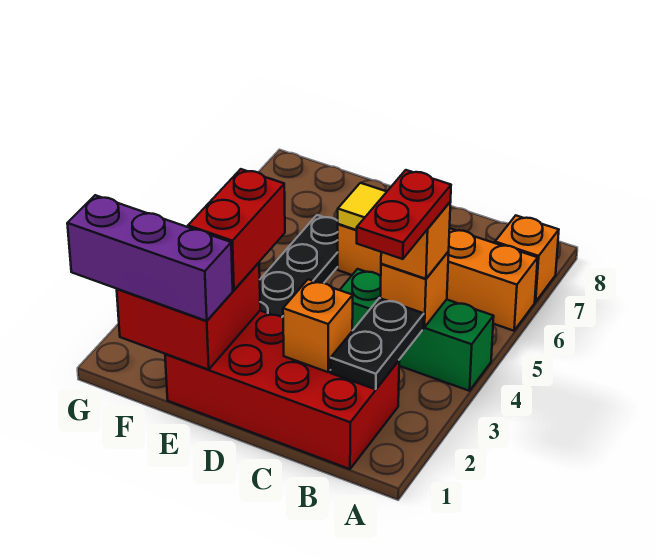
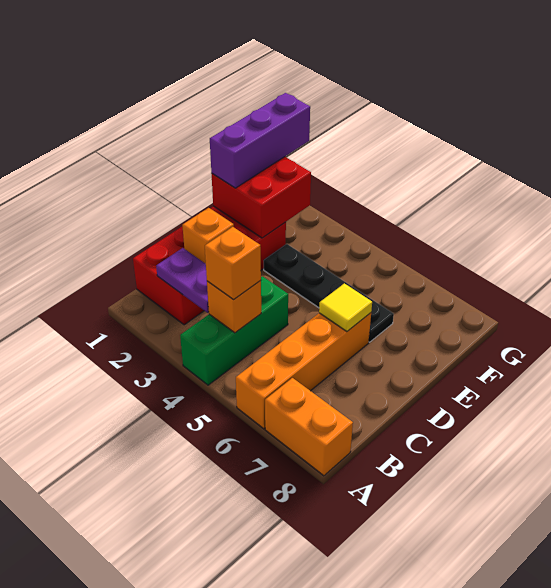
orange 1x1 brick [495,216,559,302] -> orange 1x2 brick [265,378,353,476]
black 1x2 plate [331,298,424,389] -> purple 1x2 plate [156,248,209,313]
red 1x2 plate [357,170,451,259] -> none
red 1x2 brick [188,169,285,290] -> none

